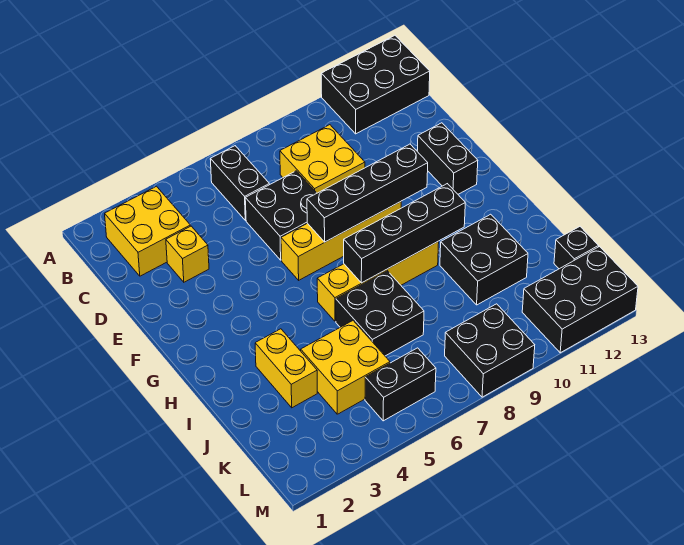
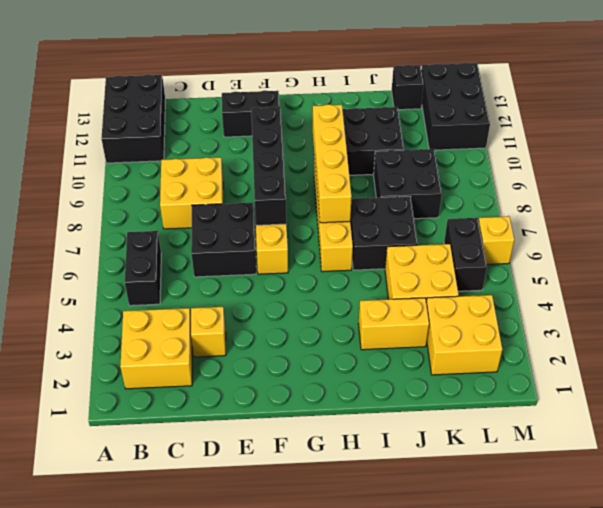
black 1x2 brick [210,146,269,220] -> black 1x2 brick turned to [125,231,161,306]
black 1x4 brick [344,184,465,283] -> yellow 1x4 brick [313,105,352,223]
none -> yellow 2x2 brick [426,295,502,375]
black 2x2 brick [445,304,535,397] -> black 2x2 brick moved to [374,149,442,219]
none -> yellow 1x1 brick [479,216,514,265]

